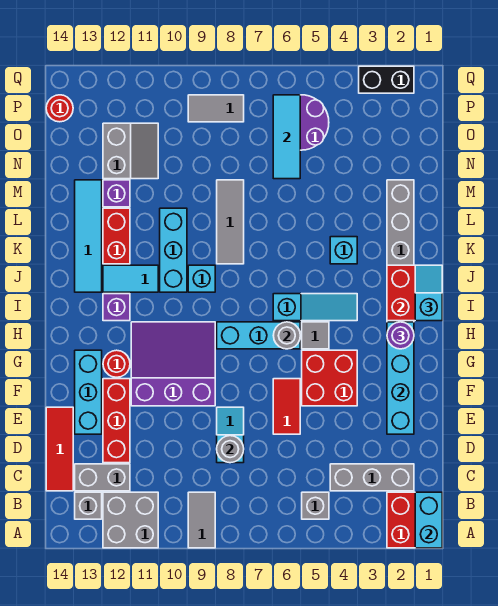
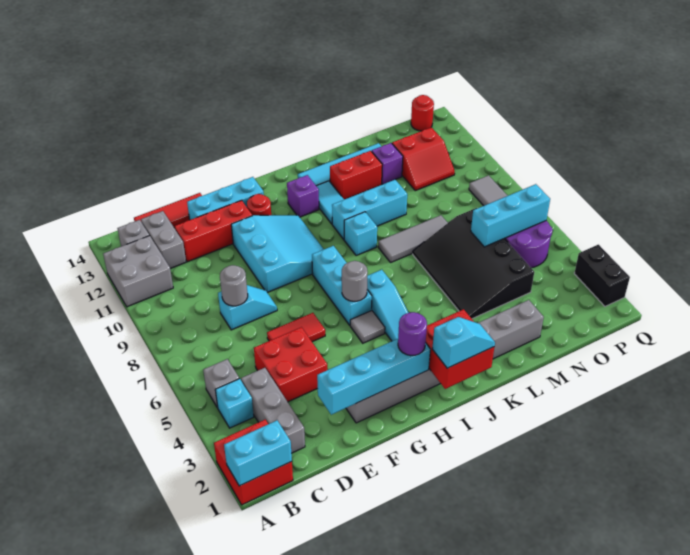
grey 1x2 tile [188,492,215,548] -> none
red 2x2 brick [302,350,357,406] -> red 2x2 brick moved to [254,327,327,402]
purple 3x3 slope [131,322,215,406] -> cyan 3x3 slope [231,215,324,293]
cyan 1x1 brick [330,237,357,264] -> cyan 1x1 brick moved to [215,379,254,428]
none -> black 3x4 slope [413,208,534,319]
cyan 1x3 tile [273,95,300,179] -> cyan 1x3 brick [471,184,550,247]
grey 2x2 slope [103,123,158,179] -> red 2x2 slope [392,127,455,191]

